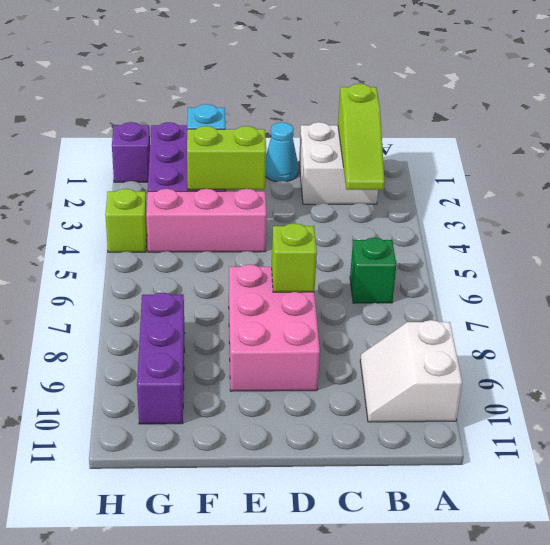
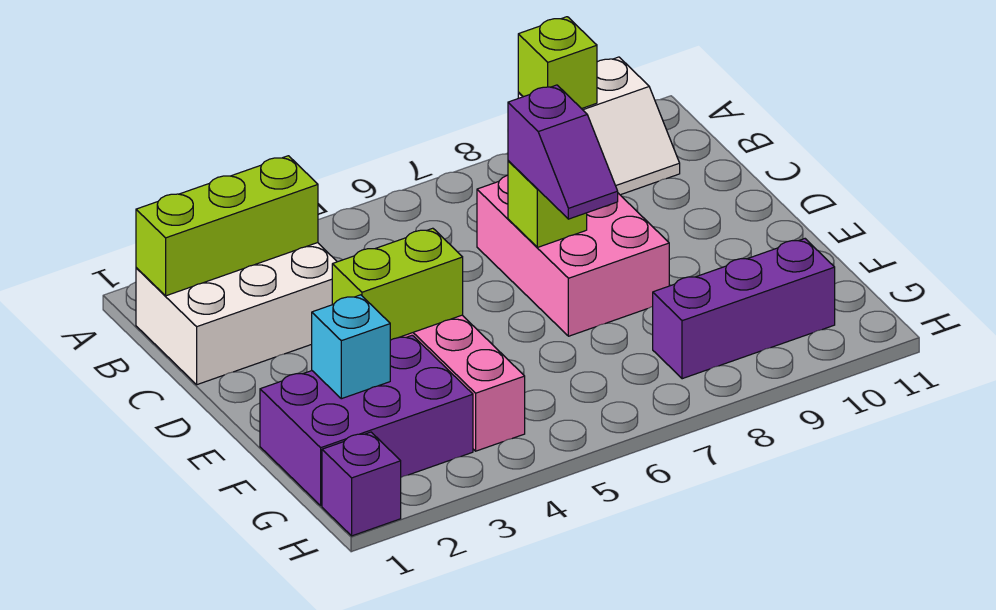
white 2x2 brick [299,122,378,204] -> white 2x3 brick [136,243,337,385]
lime 1x3 slope [338,84,385,190] -> lime 1x3 brick [136,156,318,296]
green 1x1 brick [350,238,396,303] -> none
cyan 1x1 cone [266,122,298,182] -> none
pink 2x3 brick [229,264,320,391] -> pink 2x3 brick turned to [477,175,669,336]
none -> purple 1x2 slope [508,85,618,219]
lime 1x2 brick [187,126,266,190] -> lime 1x2 brick turned to [332,228,463,340]
lime 1x1 brick [105,189,147,252] -> lime 1x1 brick moved to [518,17,597,109]

